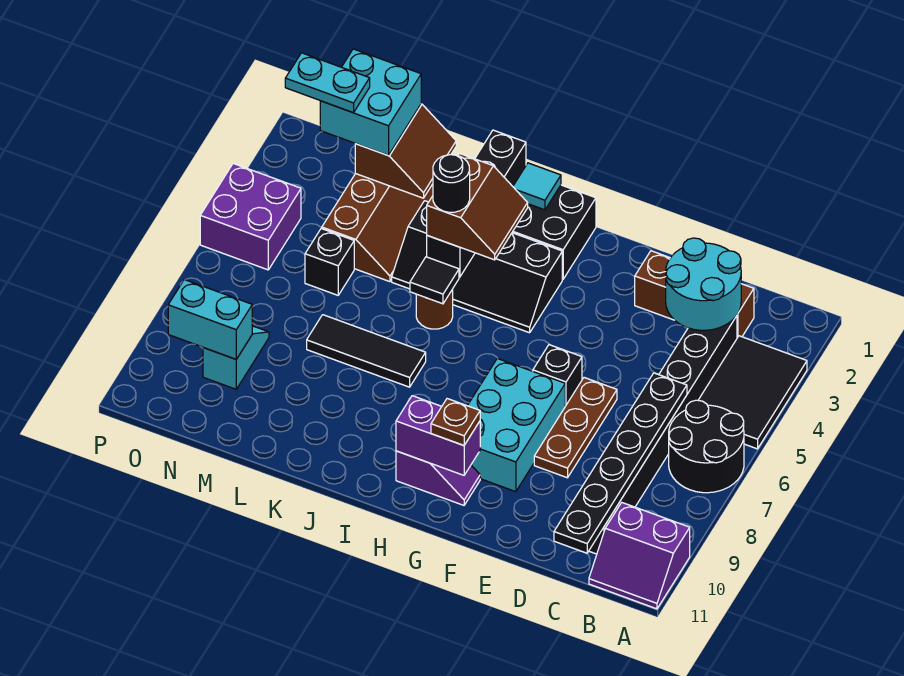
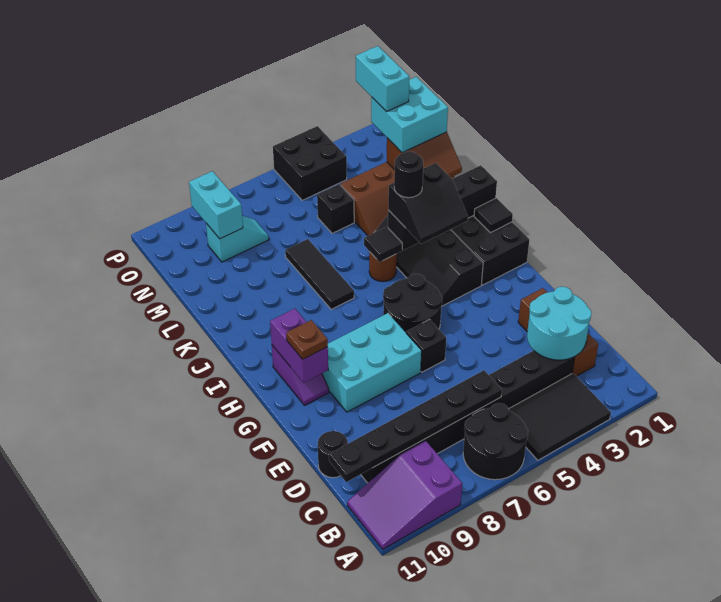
purple 2x2 slope [589,503,690,609] -> purple 2x3 slope [347,441,462,550]
none -> black 1x1 round brick [318,431,348,478]
brown 1x3 plate [534,378,617,478] -> none
none -> black 2x2 round brick [383,274,442,332]
cyan 1x1 tile [513,163,561,210] -> black 1x1 tile [474,198,513,233]
brown 2x2 slope [427,153,528,260] -> black 2x2 slope [388,163,468,244]
cyan 1x2 plate [285,53,370,113] -> cyan 1x2 brick [356,46,409,112]
purple 2x2 brick [200,164,301,270] -> black 2x2 brick [273,126,347,200]

